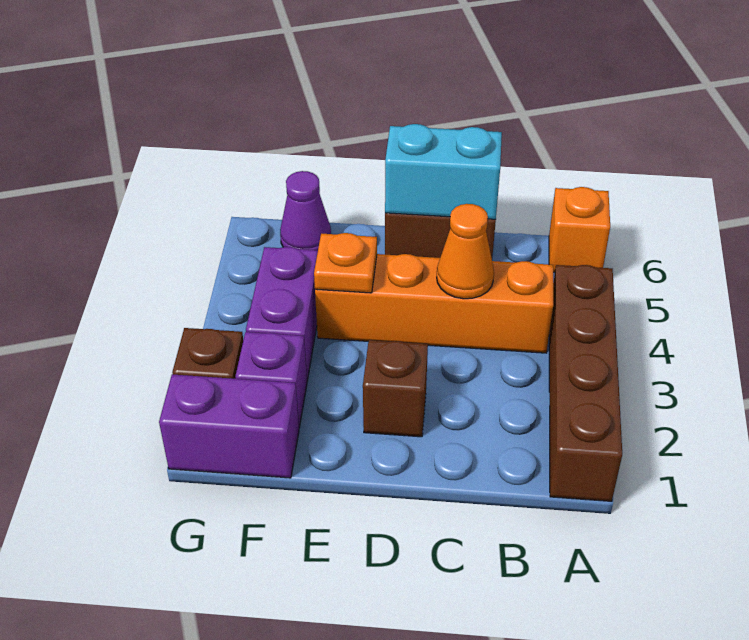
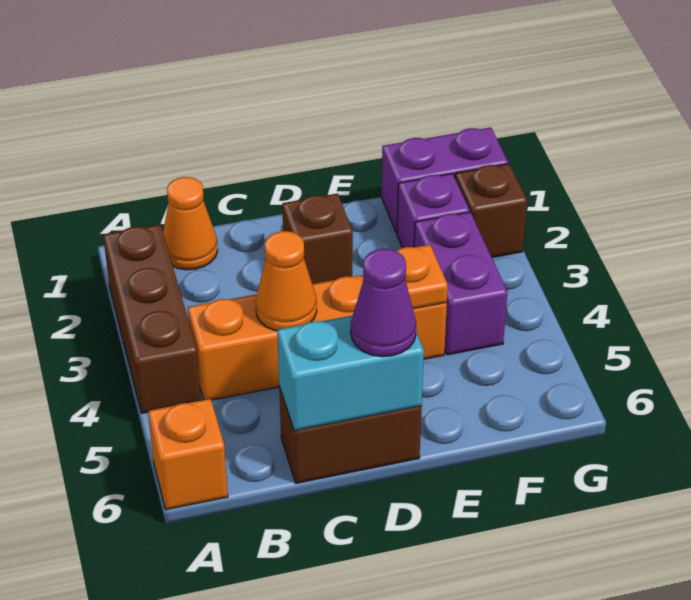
brown 1x4 brick [549,265,622,501] -> brown 1x3 brick [103,225,201,413]
none -> orange 1x1 cone [163,177,218,270]
purple 1x1 cone [280,171,331,250] -> purple 1x1 cone moved to [351,249,416,357]

